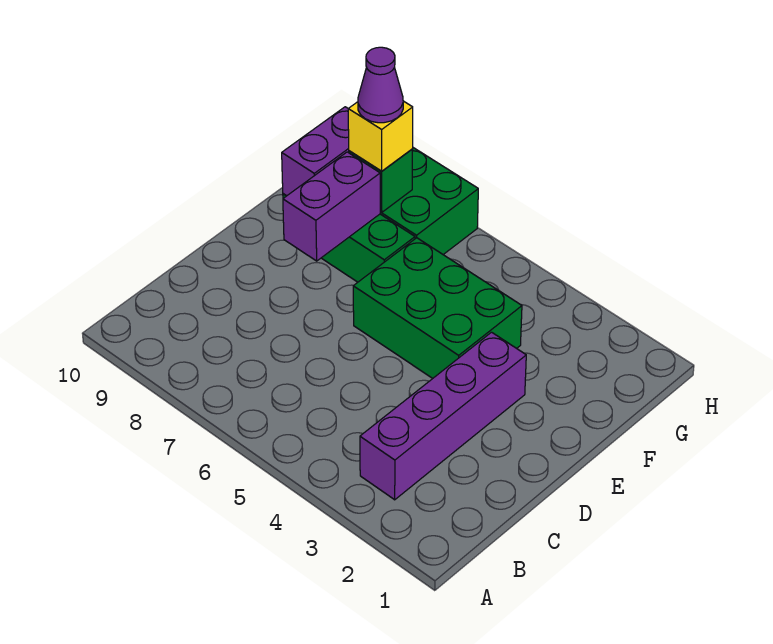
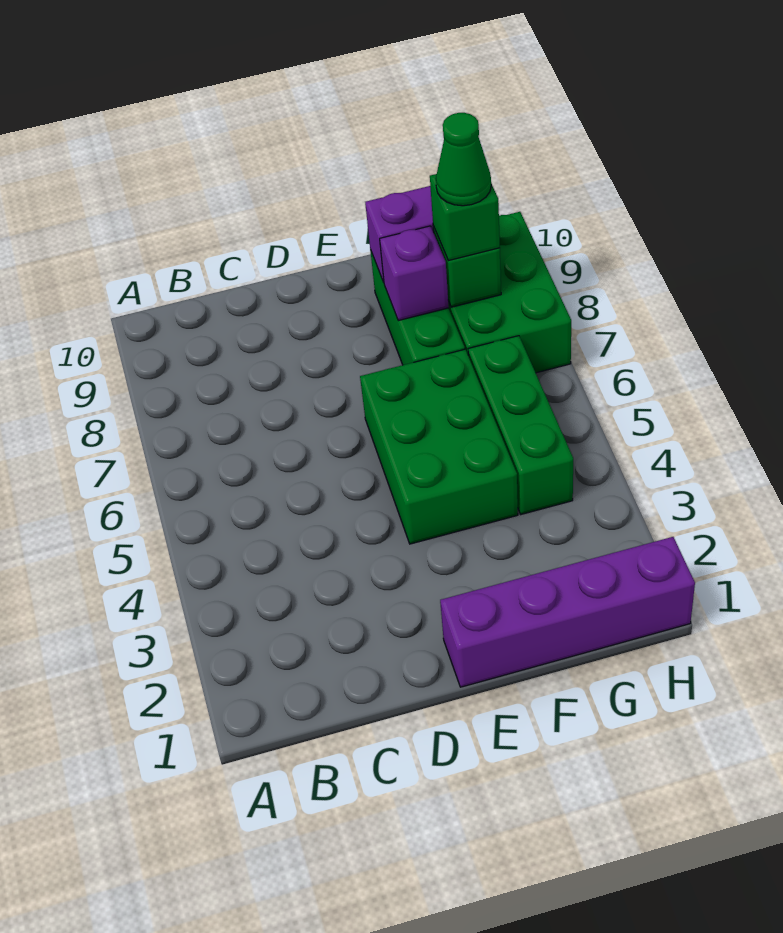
purple 1x4 brick [360,332,526,500] -> purple 1x4 brick moved to [440,537,695,687]
purple 1x2 brick [283,152,380,261] -> purple 1x1 brick [380,226,449,321]
none -> green 1x3 brick [468,336,573,514]
yellow 1x1 brick [348,101,413,171] -> green 1x1 brick [430,174,500,261]
purple 1x1 cone [358,47,403,123] -> green 1x1 cone [436,113,491,206]

